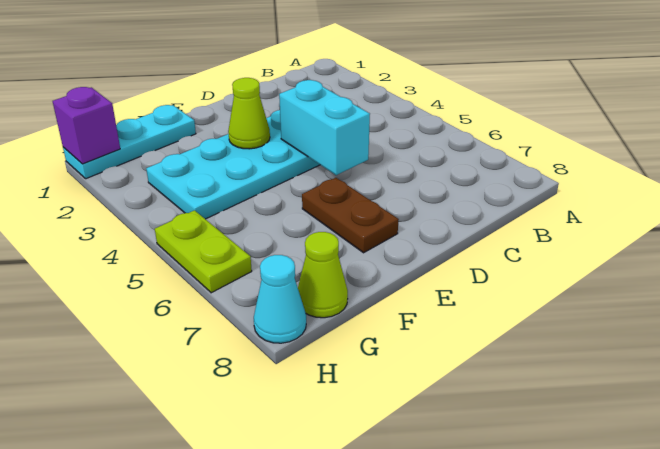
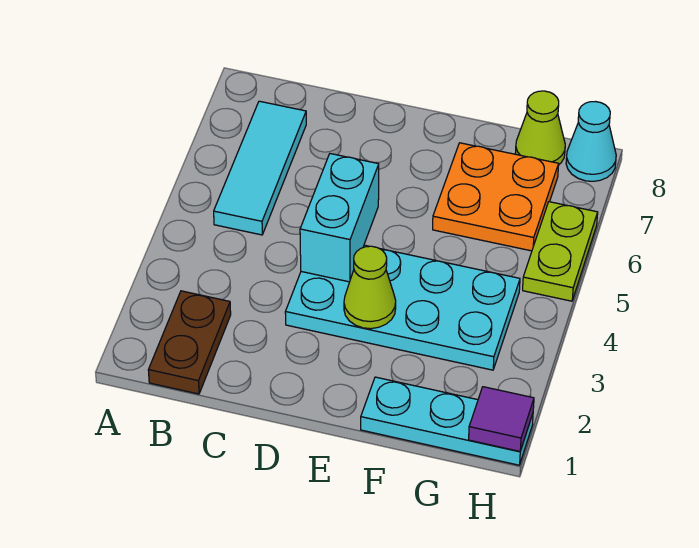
none -> cyan 1x3 tile [214,101,306,235]
brown 1x2 plate [302,178,399,253] -> brown 1x2 plate moved to [148,291,231,394]
none -> orange 2x2 plate [433,143,559,251]
purple 1x1 brick [53,87,120,164] -> purple 1x1 tile [469,387,534,451]

